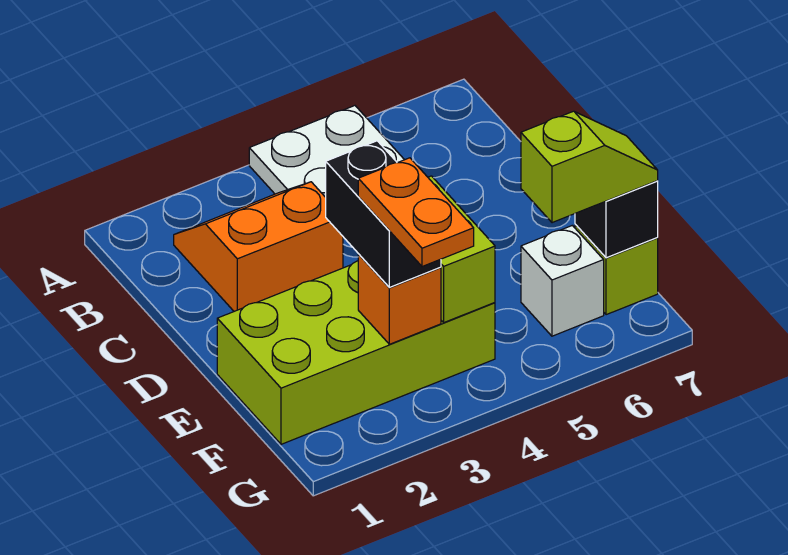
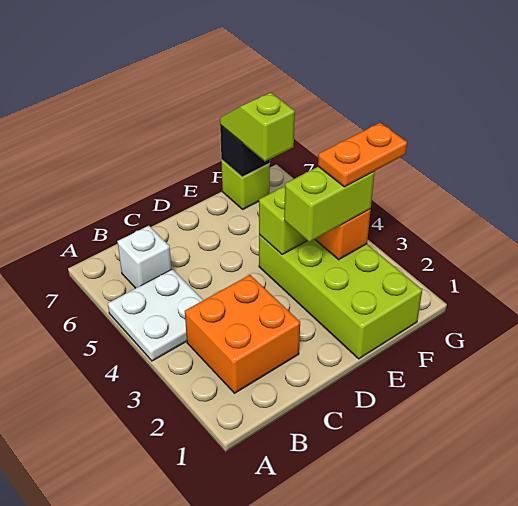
orange 2x2 slope [174,182,343,311] -> orange 2x2 brick [185,275,300,393]
black 1x2 brick [326,141,441,287] -> lime 1x2 brick [284,167,375,242]
white 1x1 brick [521,225,604,336] -> white 1x1 brick moved to [117,226,172,288]

